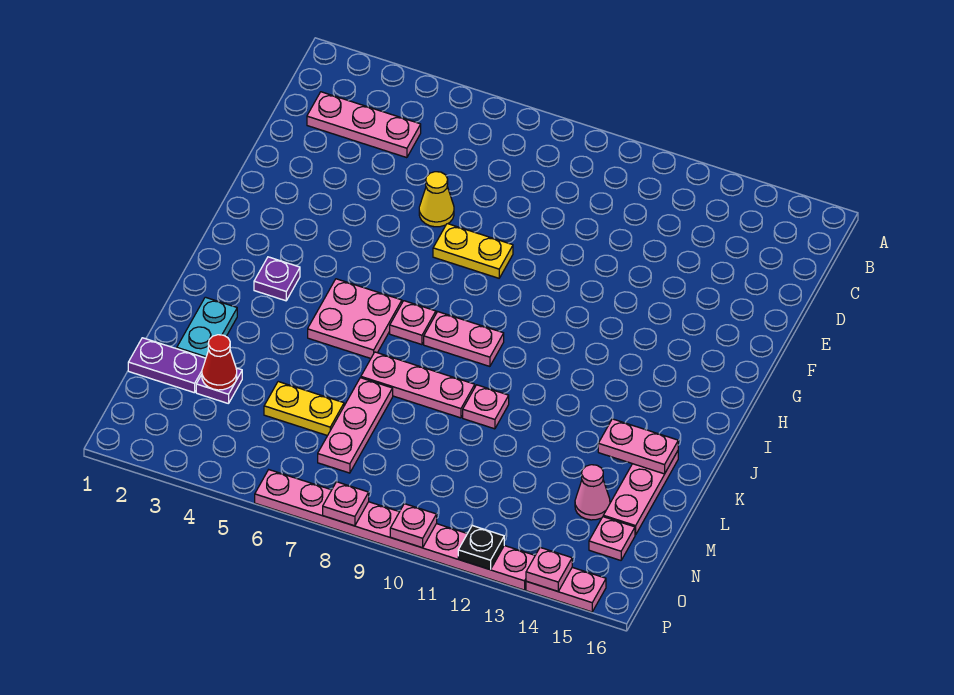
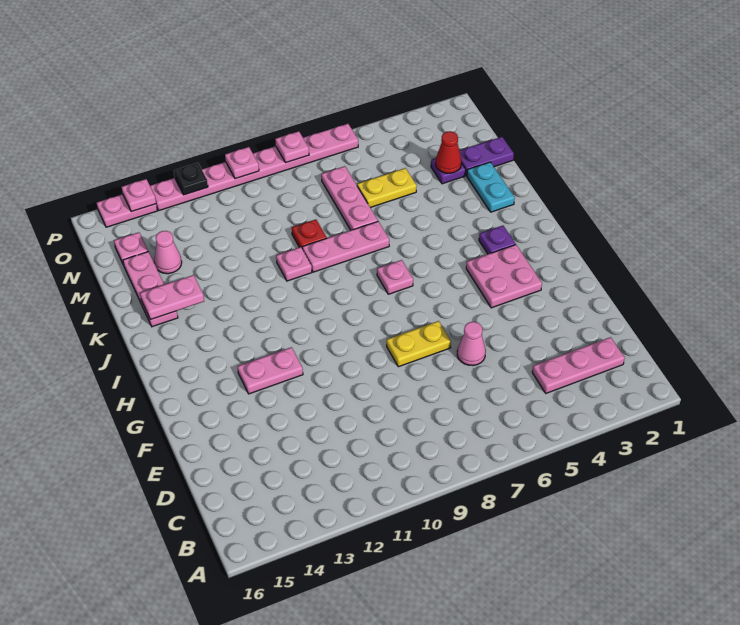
yellow 1x1 cone [419,172,454,227] -> pink 1x1 cone [457,322,486,365]
pink 2x2 plate [308,279,402,358] -> pink 2x2 plate moved to [466,245,542,308]
pink 1x2 plate [424,312,504,366] -> pink 1x2 plate moved to [238,347,303,394]
none -> red 1x1 plate [292,219,327,249]

